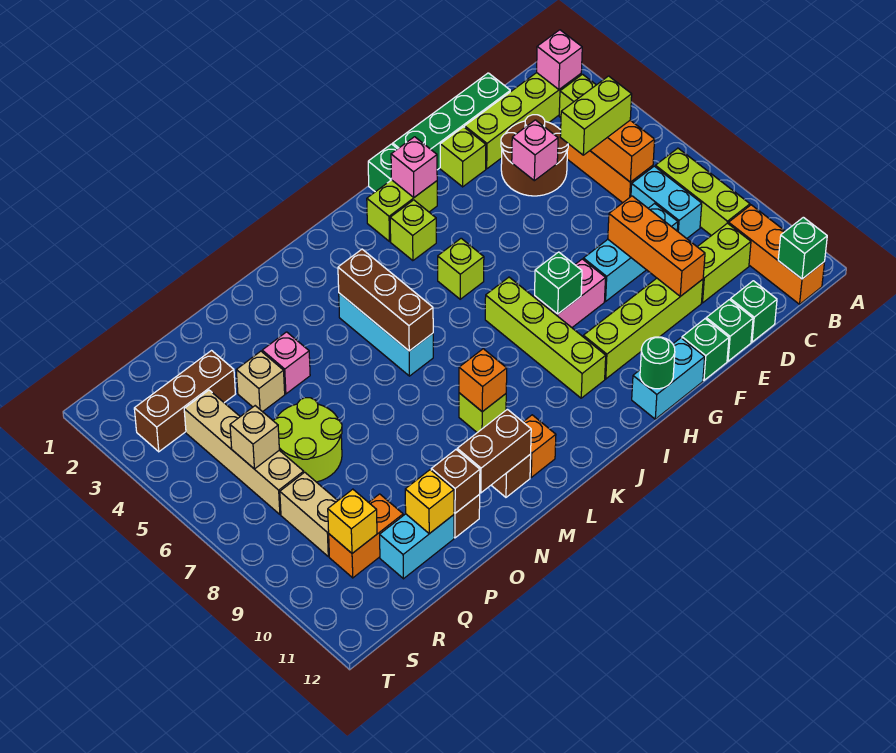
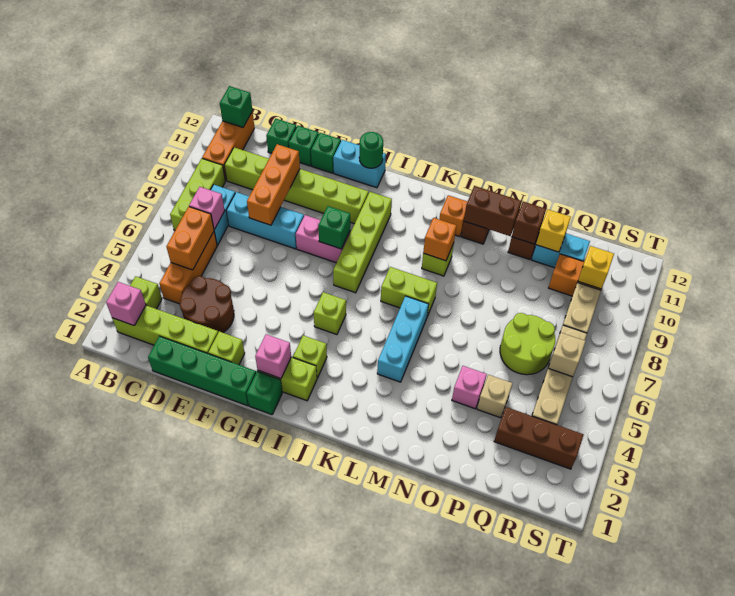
lime 1x2 brick [560,76,632,155] -> lime 1x2 brick moved to [381,267,437,316]
pink 1x1 brick [512,120,558,181] -> pink 1x1 brick moved to [189,187,225,229]
brown 1x3 brick [338,249,433,351] -> none

